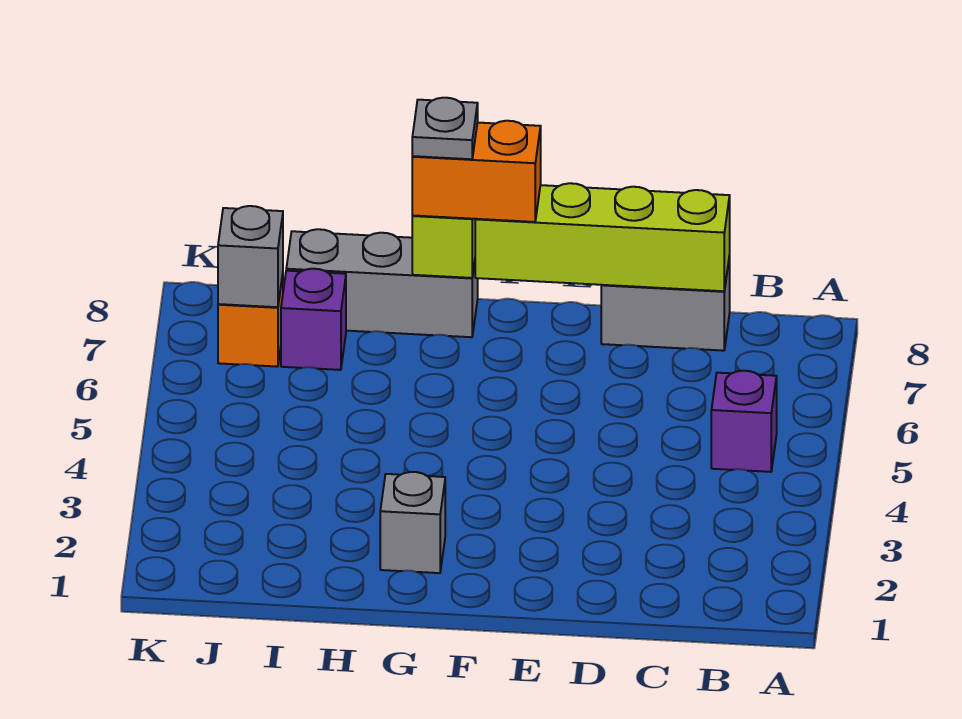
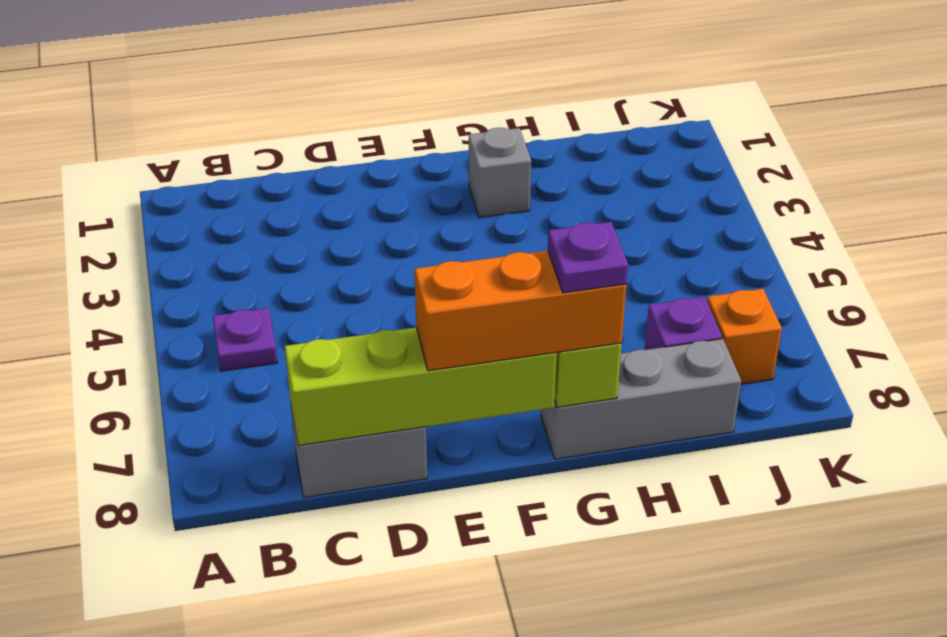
purple 1x1 brick [711,371,777,472] -> purple 1x1 plate [213,308,277,371]
orange 1x2 brick [412,121,541,222] -> orange 1x3 brick [415,251,626,371]
grey 1x1 plate [412,98,478,159] -> purple 1x1 plate [548,222,628,293]
grey 1x1 brick [218,206,283,307] -> none

